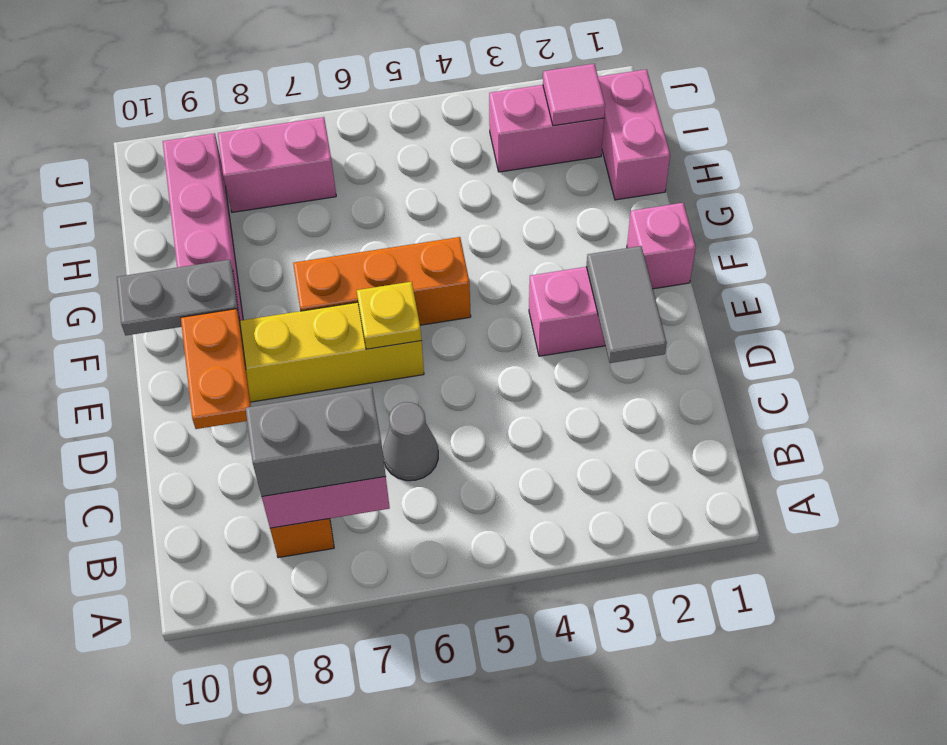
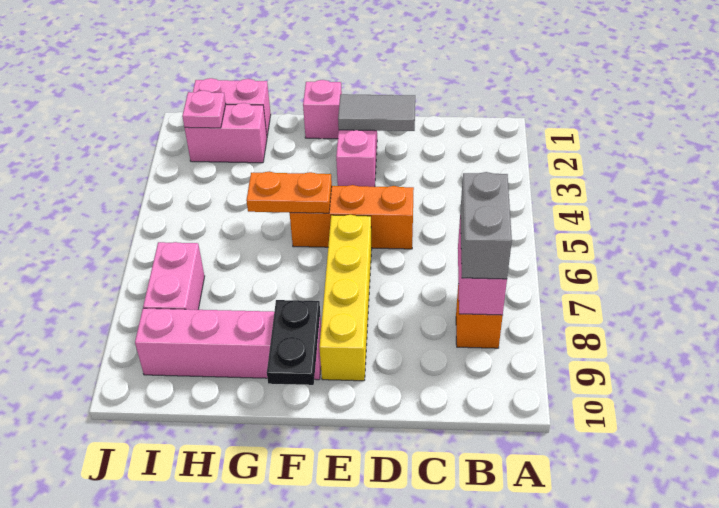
grey 1x1 cone [383,402,438,481] -> none
orange 1x2 plate [181,309,251,429] -> orange 1x2 plate moved to [247,172,332,213]
yellow 1x1 plate [357,282,421,349] -> none
orange 1x3 brick [293,237,471,325] -> orange 1x3 brick turned to [290,185,414,249]
grey 1x2 plate [117,260,239,335] -> black 1x2 plate [267,300,320,385]
pink 1x2 brick [489,85,604,172] -> pink 1x2 brick turned to [185,103,267,163]
pink 1x1 tile [543,64,605,126] -> pink 1x1 plate [182,90,226,128]

